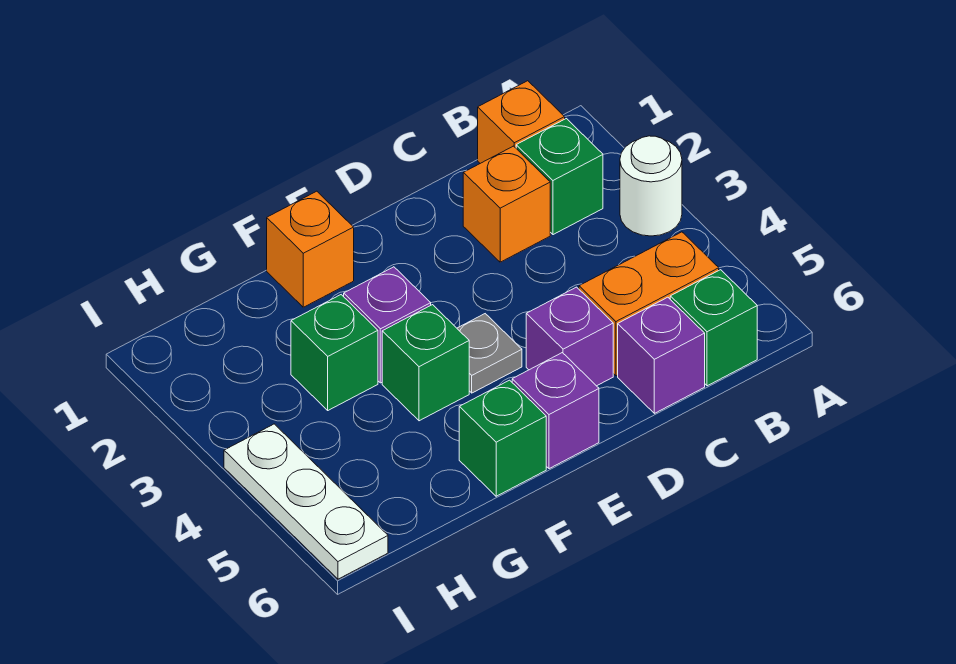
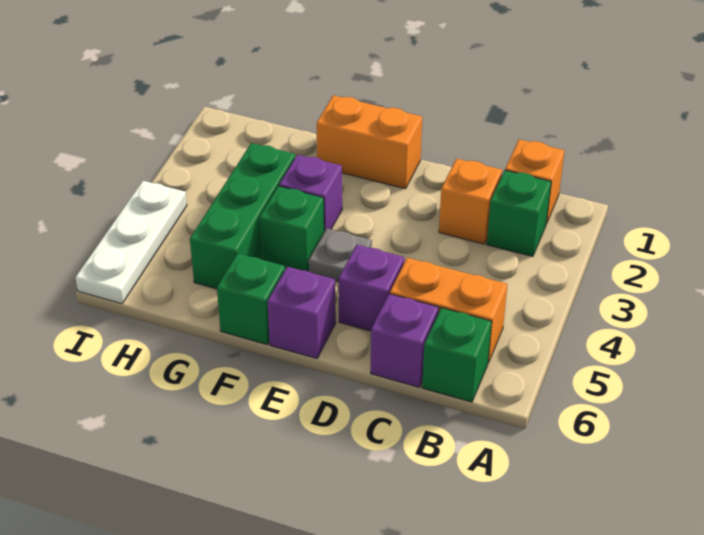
white 1x1 round brick [620,136,682,236] -> none
orange 1x1 brick [267,191,354,307] -> orange 1x2 brick [317,95,422,189]
green 1x1 brick [291,295,378,410] -> green 1x3 brick [190,143,295,289]

